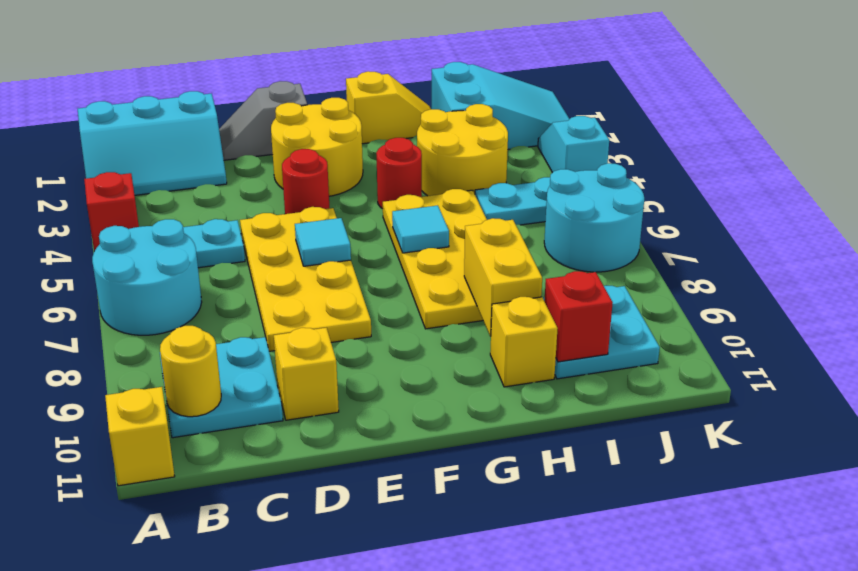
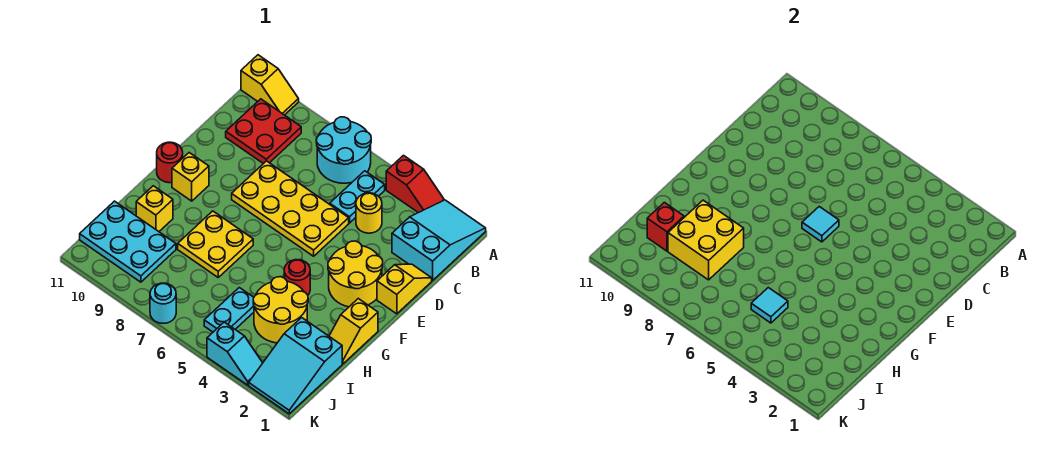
cyan 2x3 slope [78,91,227,195] -> cyan 2x3 slope turned to [392,200,486,280]
cyan 2x2 plate [160,337,283,438] -> red 2x2 plate [226,99,301,164]
yellow 1x1 round brick [160,326,221,417] -> yellow 1x1 round brick moved to [356,193,382,233]
grey 1x2 slope [219,81,307,160] -> yellow 1x2 slope [377,264,432,314]
yellow 1x1 brick [274,328,339,420] -> yellow 1x1 brick moved to [172,153,209,201]
red 1x1 round brick [282,149,329,214] -> red 1x1 round brick moved to [157,142,183,183]
yellow 2x4 plate [383,189,487,329] -> yellow 2x2 plate [178,211,253,277]
cyan 1x1 tile [392,205,449,253] -> cyan 1x1 tile moved to [751,288,788,323]
yellow 1x2 brick [464,218,542,336] -> yellow 2x2 brick [668,200,744,280]
cyan 2x2 plate [543,286,660,379] -> cyan 2x3 plate [80,201,176,282]
cyan 2x2 round brick [544,163,644,272] -> cyan 1x1 round brick [150,283,176,323]

